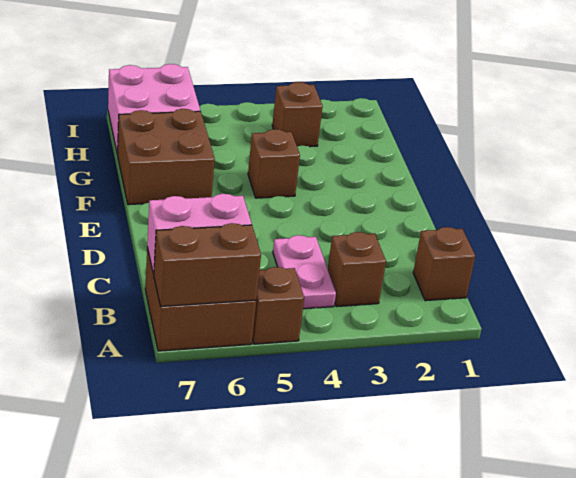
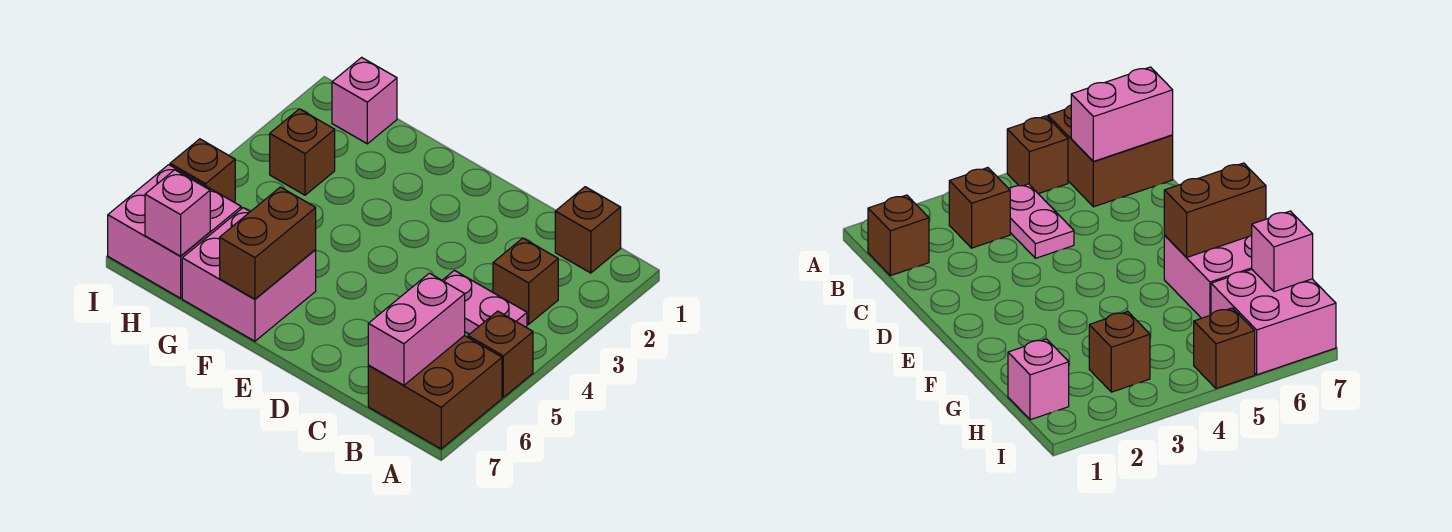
brown 1x2 brick [154,223,261,307] -> brown 1x2 brick moved to [220,187,316,299]
brown 1x1 brick [248,129,300,198] -> brown 1x1 brick moved to [170,139,235,202]
brown 2x2 brick [118,109,215,205] -> pink 2x2 brick [182,208,316,341]
none -> pink 1x1 brick [332,57,397,144]
none -> pink 1x1 brick [145,170,210,256]

